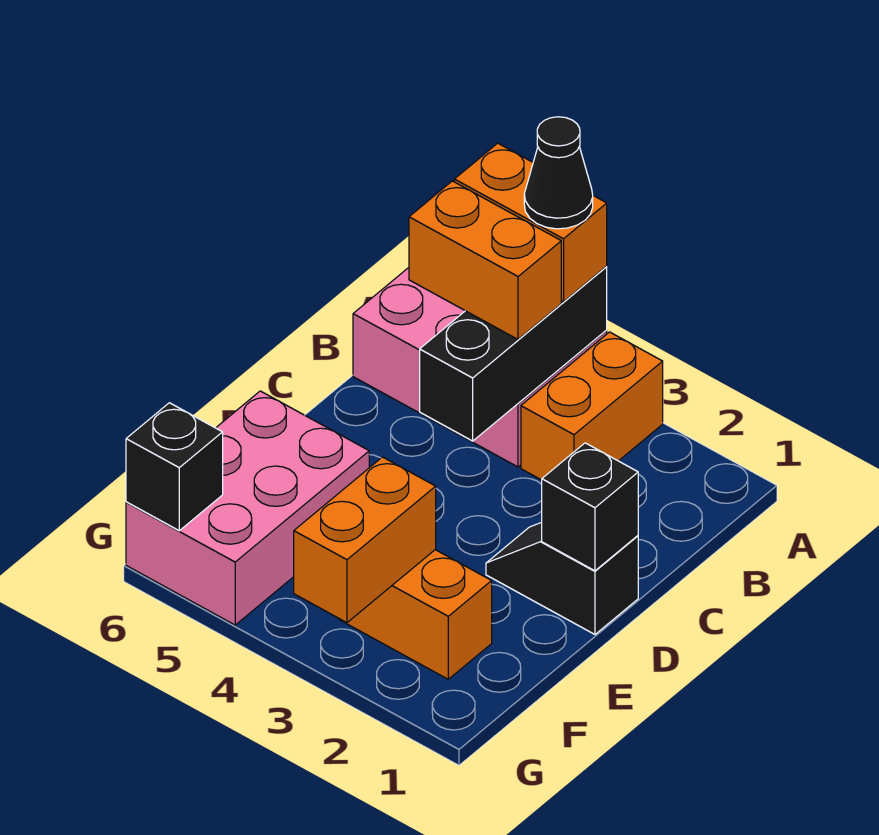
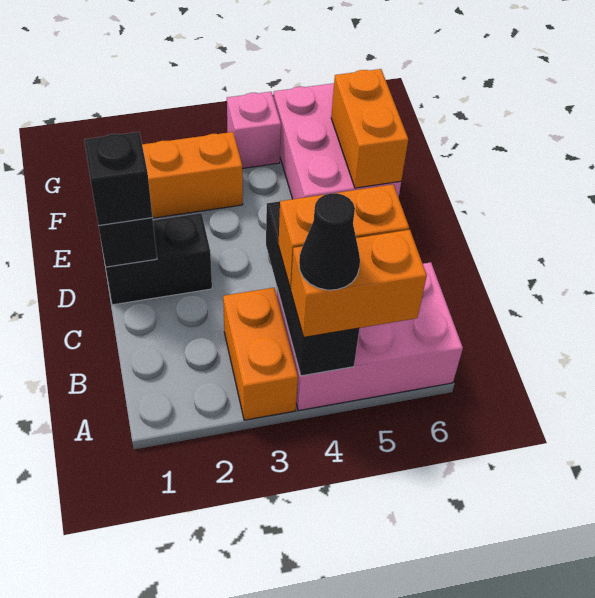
black 1x2 slope [486,522,638,634] -> black 1x2 brick [106,213,212,305]
orange 1x2 brick [294,457,436,623] -> orange 1x2 brick moved to [331,69,408,188]
none -> pink 1x1 brick [227,92,281,168]
black 1x1 brick [126,403,223,531] -> black 1x1 brick moved to [84,132,152,226]

